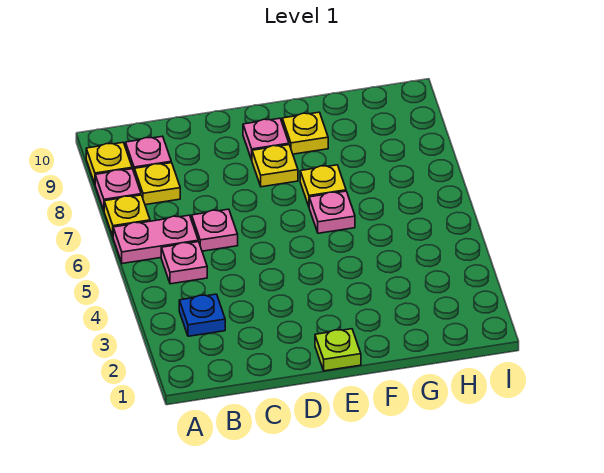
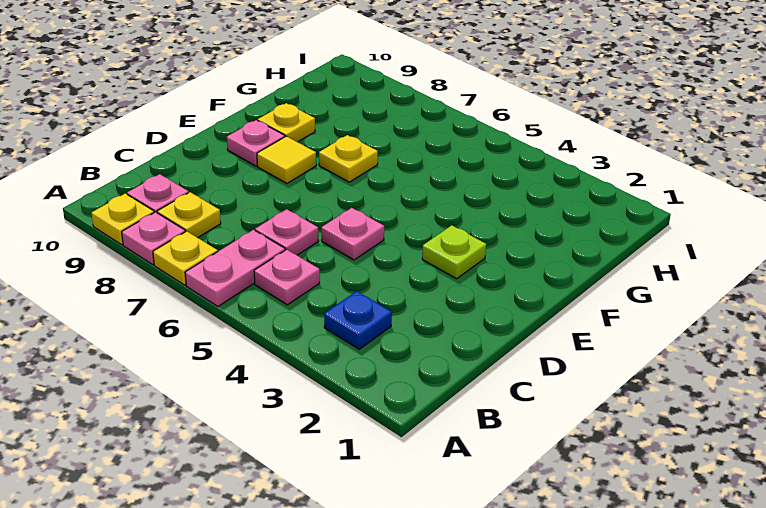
lime 1x1 plate [315,329,361,371] -> lime 1x1 plate moved to [422,225,486,279]
yellow 1x1 plate [252,145,298,187] -> yellow 1x1 tile [257,136,316,183]
pink 1x1 plate [309,191,355,233] -> pink 1x1 plate moved to [321,208,384,260]

